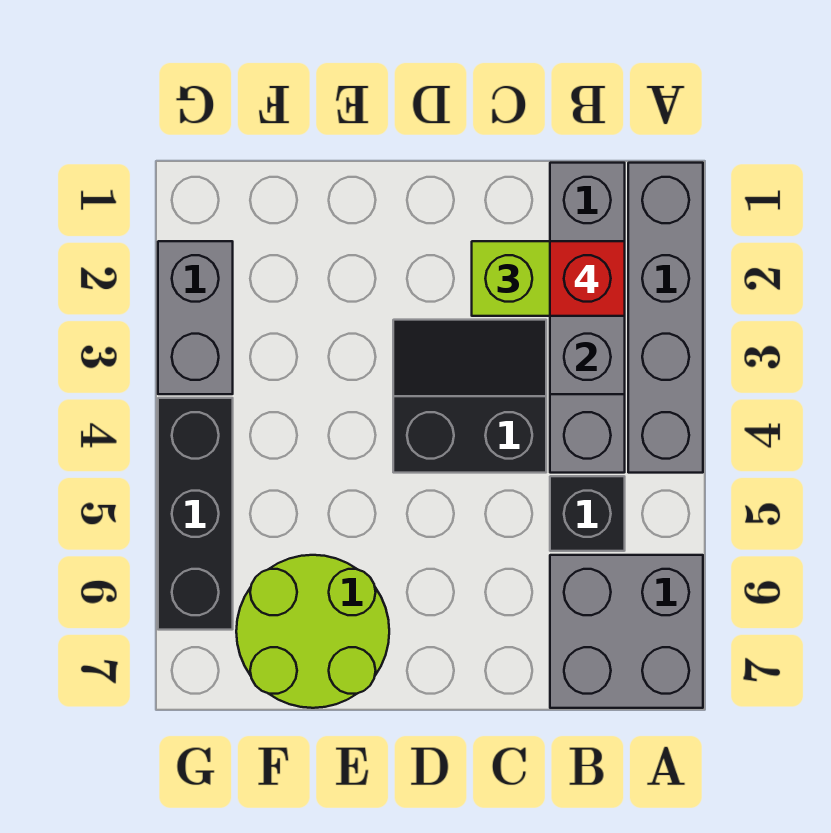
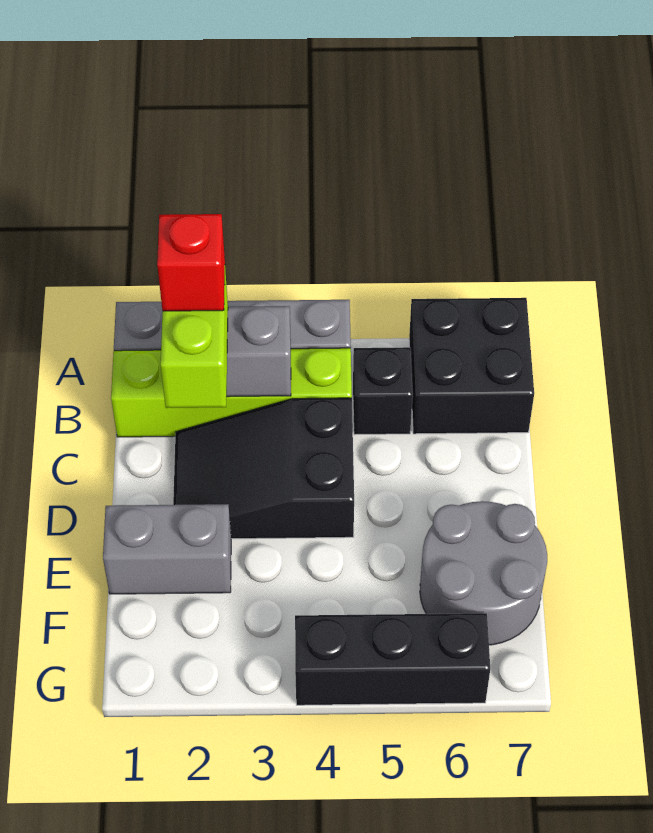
grey 2x2 brick [550,555,703,708] -> black 2x2 brick [409,298,534,434]
grey 1x4 brick [550,163,625,473] -> lime 1x4 brick [111,348,352,437]
black 2x2 slope [393,320,546,473] -> black 2x3 slope [173,398,354,539]
lime 2x2 round brick [236,555,389,708] -> grey 2x2 round brick [420,501,547,645]
grey 1x2 brick [158,241,233,394] -> grey 1x2 brick moved to [103,504,231,594]

